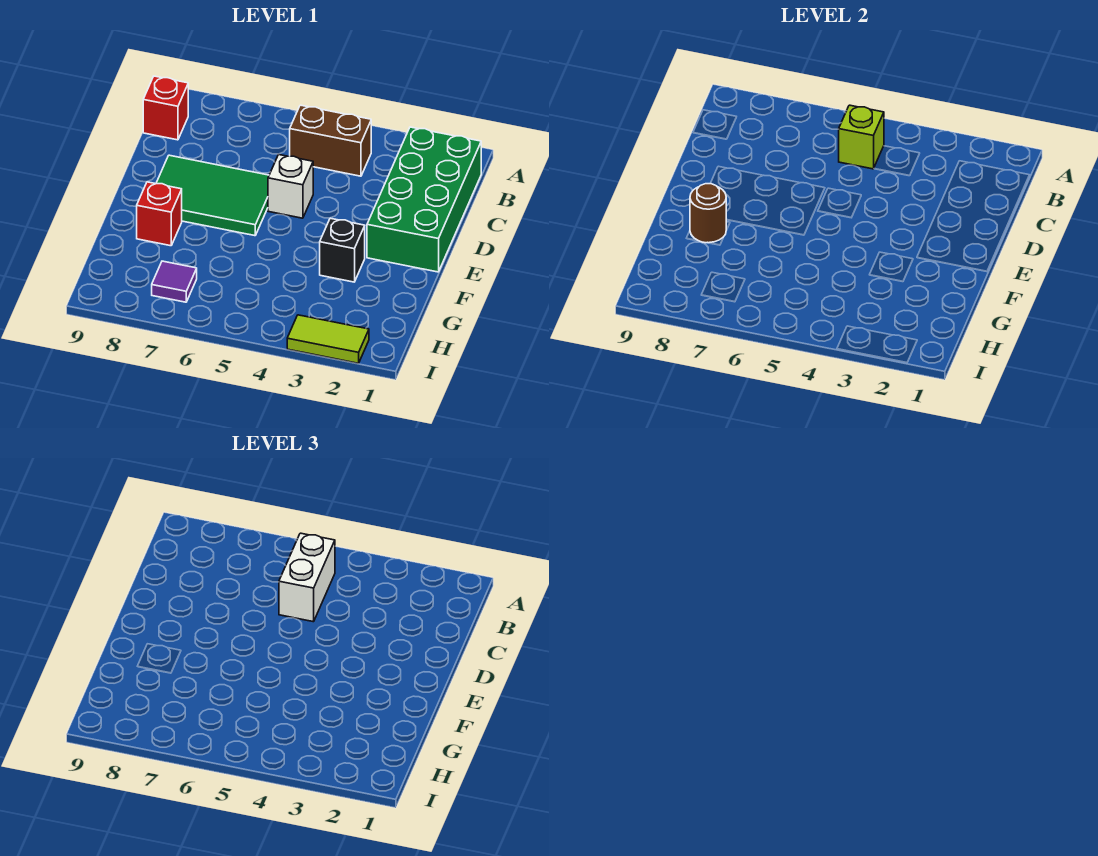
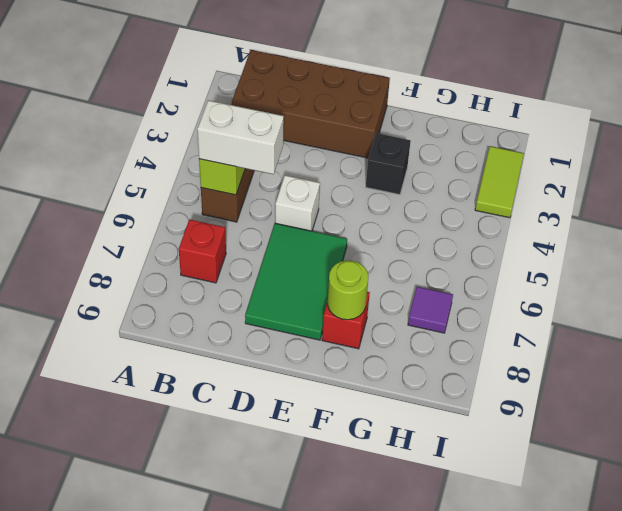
green 2x4 brick [367,127,481,272] -> brown 2x4 brick [232,50,390,158]
red 1x1 brick [143,76,188,140] -> red 1x1 brick moved to [179,219,226,283]
brown 1x1 round brick [690,184,726,243] -> lime 1x1 round brick [328,260,368,320]

